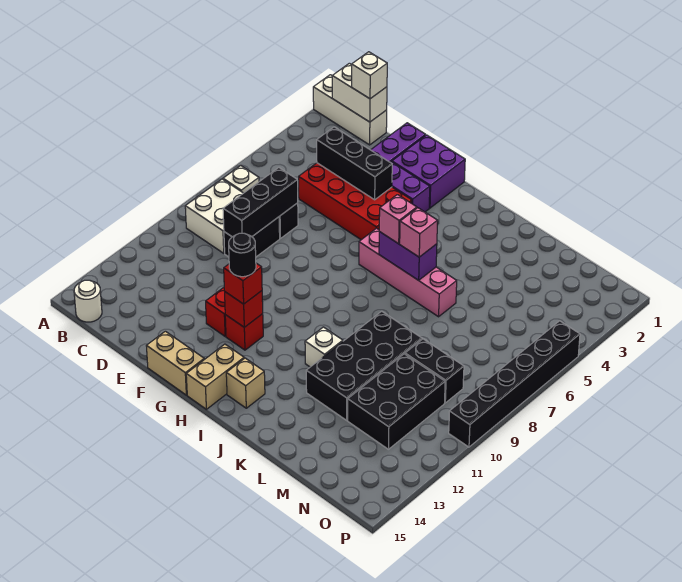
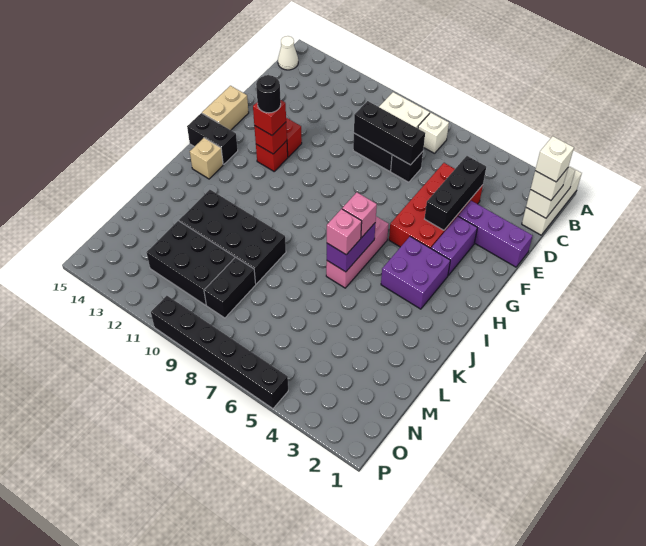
white 1x1 round brick [74,280,102,322] -> white 1x1 cone [278,36,298,70]
purple 2x2 brick [392,135,465,208] -> purple 2x2 brick moved to [381,237,450,309]
pink 1x4 brick [359,228,457,317] -> pink 1x3 brick [326,216,389,288]
tan 1x2 brick [186,344,244,409] -> black 1x2 brick [187,113,238,164]
white 1x1 brick [305,327,343,367] -> white 1x1 brick moved to [535,136,574,182]

